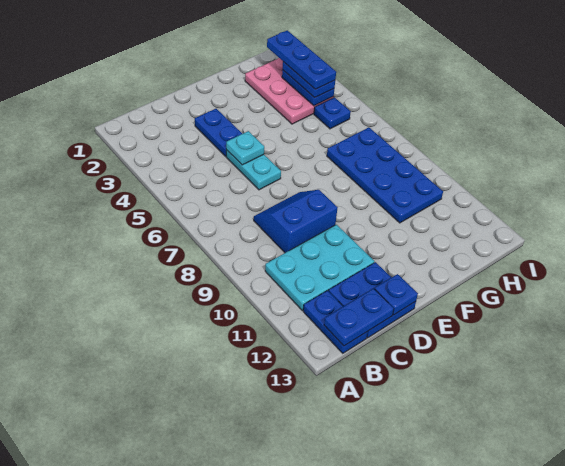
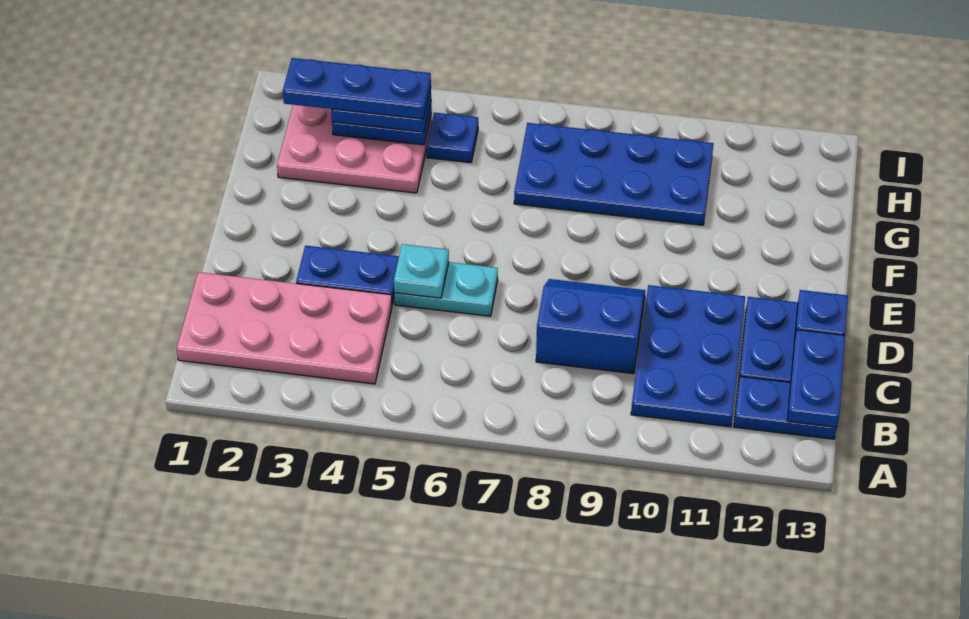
none -> pink 2x4 plate [176,272,392,384]
cyan 2x3 plate [265,225,375,310] -> blue 2x3 plate [631,285,745,427]
blue 2x2 slope [254,190,338,253] -> blue 2x2 slope turned to [536,279,645,374]

